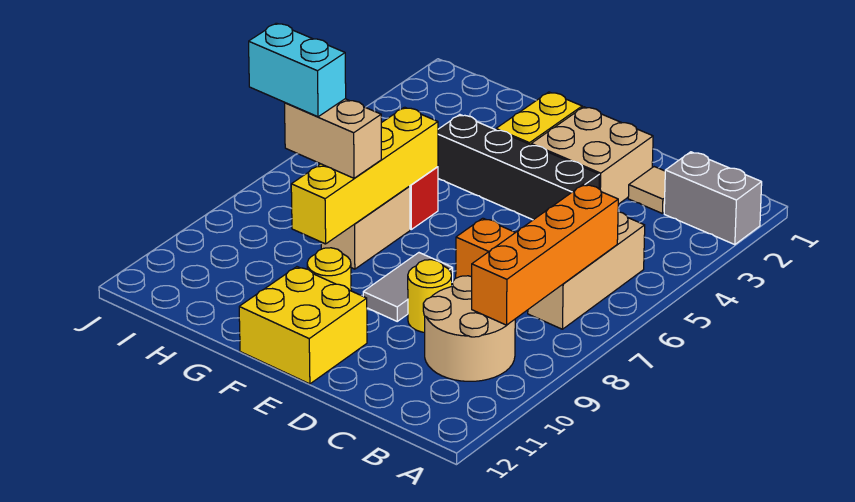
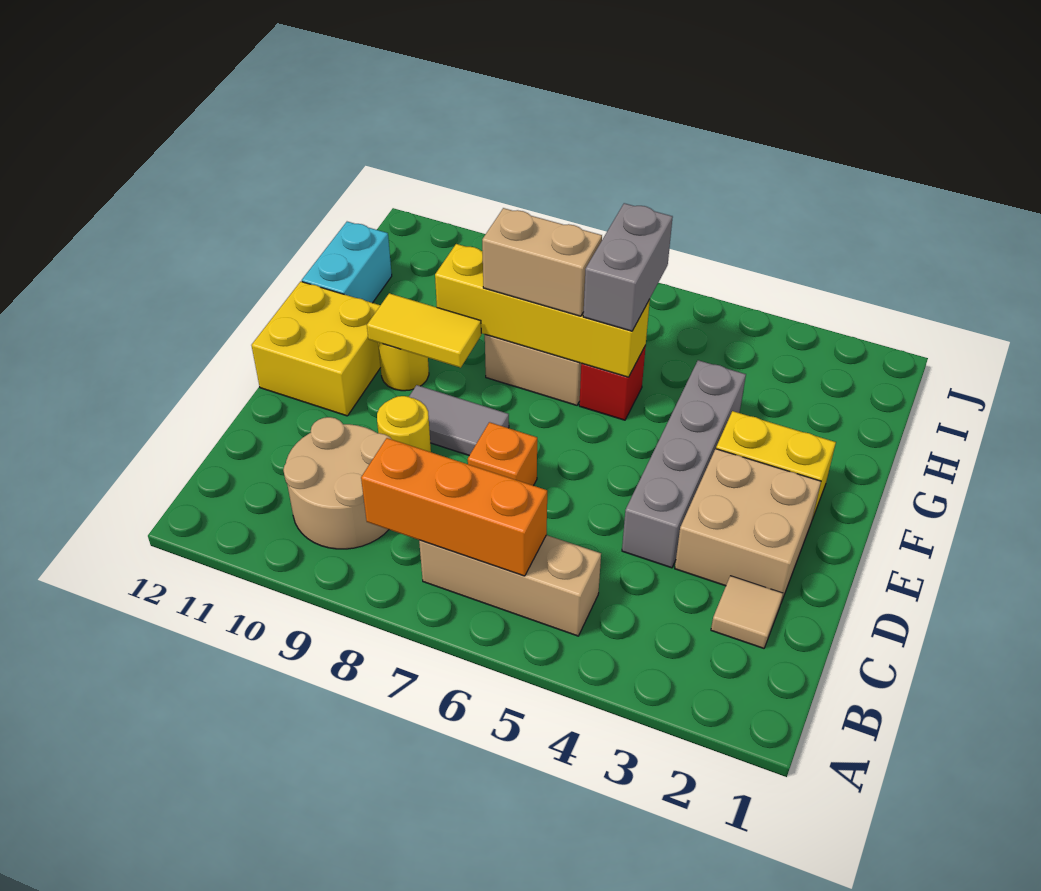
grey 1x2 brick [664,152,762,245] -> grey 1x2 brick moved to [583,203,673,331]
orange 1x4 brick [472,184,618,325] -> orange 1x3 brick [361,438,547,576]
black 1x4 brick [438,115,599,220] -> grey 1x4 brick [622,360,746,568]
none -> yellow 1x2 tile [367,293,481,368]
tan 1x2 brick [285,99,381,178] -> tan 1x2 brick turned to [482,208,602,316]
cyan 1x2 brick [249,23,346,117] -> cyan 1x2 brick moved to [302,222,392,303]

